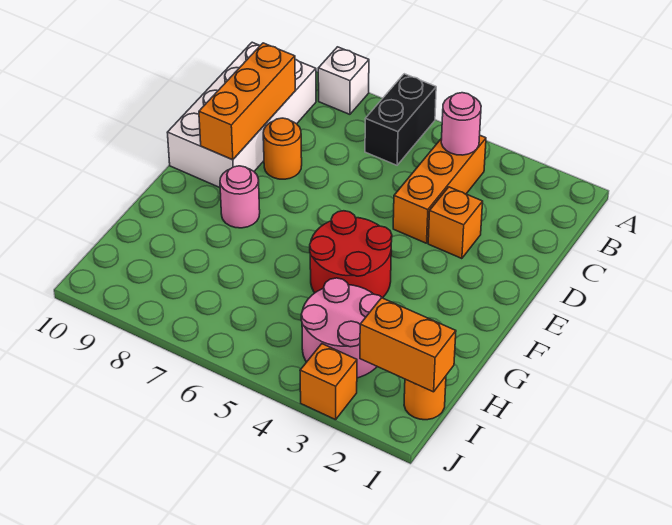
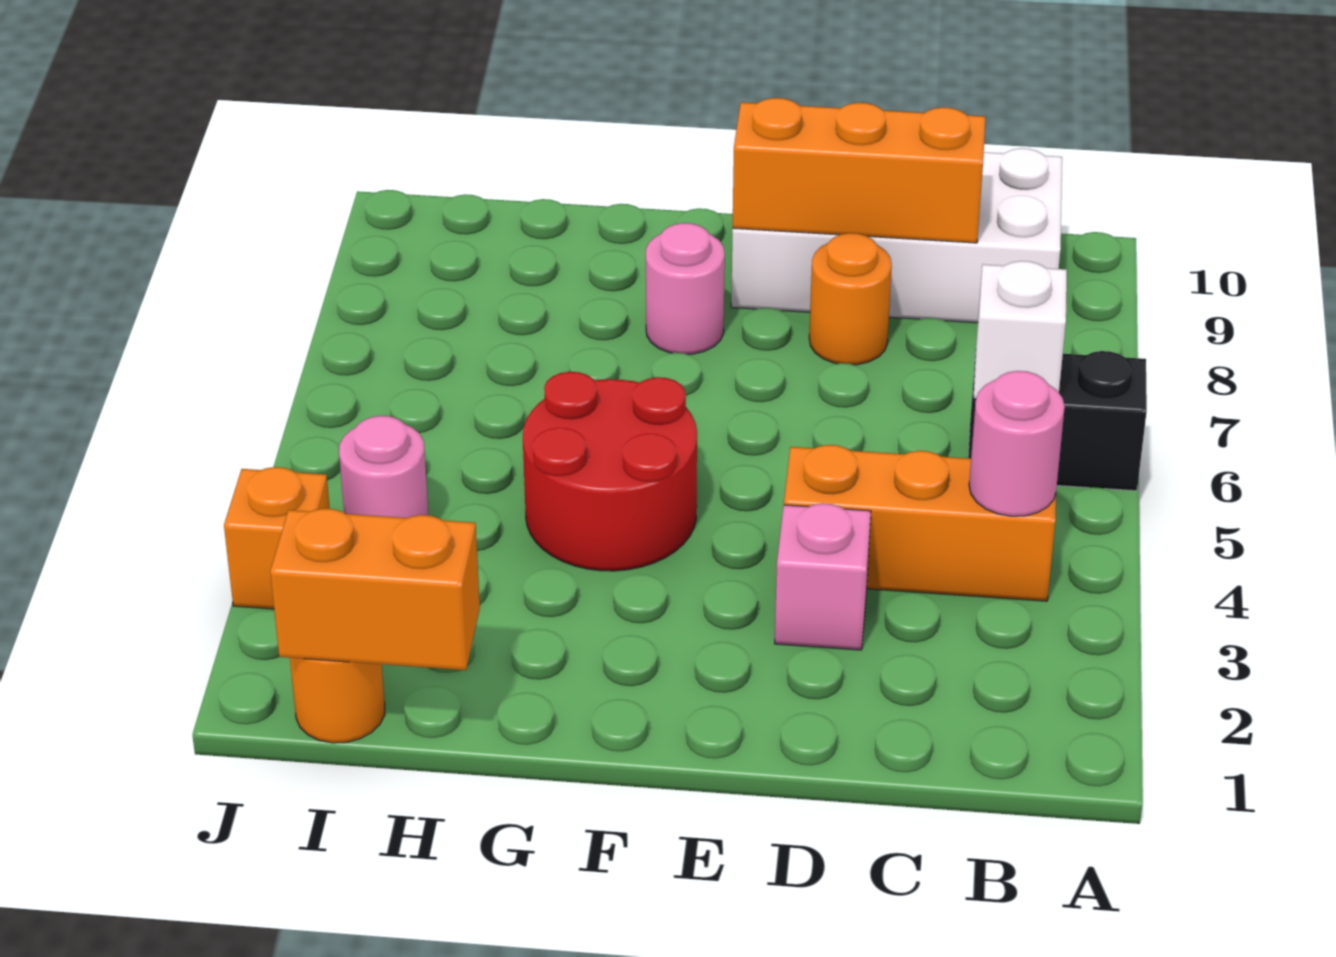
white 1x1 brick [318,47,369,114] -> white 1x1 brick moved to [973,261,1067,399]
orange 1x1 brick [428,187,483,259] -> pink 1x1 brick [775,503,871,650]
pink 2x2 round brick [301,278,382,378] -> pink 1x1 round brick [339,416,428,518]
orange 1x2 brick [360,298,456,392] -> orange 1x2 brick turned to [270,508,480,670]

